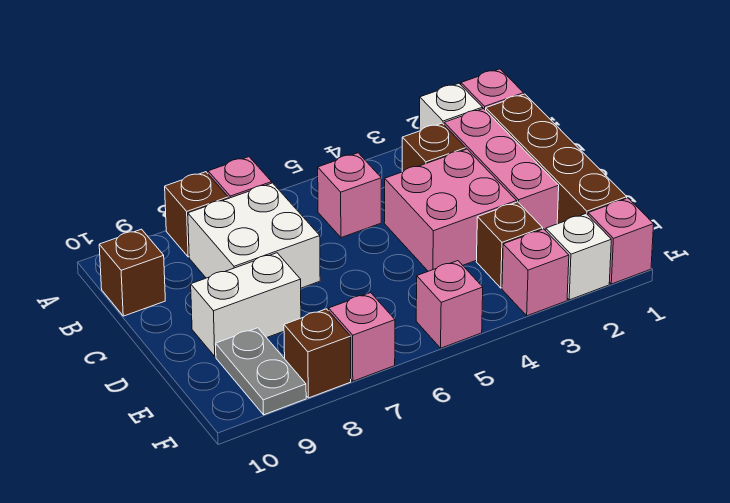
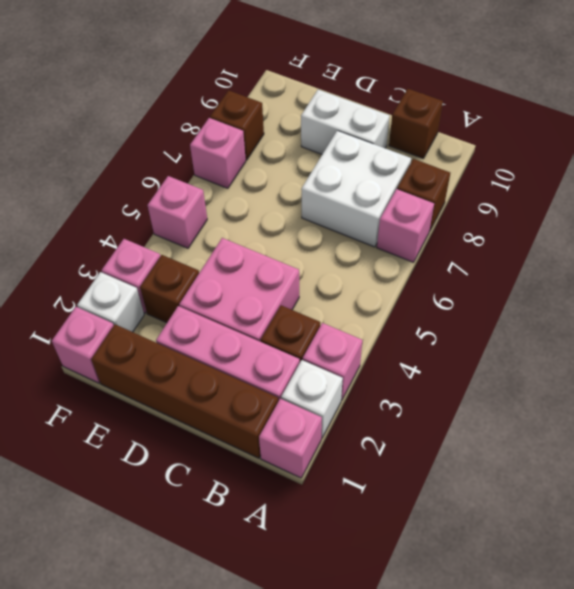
pink 1x1 brick [318,153,381,238] -> pink 1x1 brick moved to [303,323,362,400]
white 1x2 brick [191,253,301,357] -> white 1x2 brick turned to [301,90,390,154]
grey 1x2 plate [216,328,306,415] -> none

